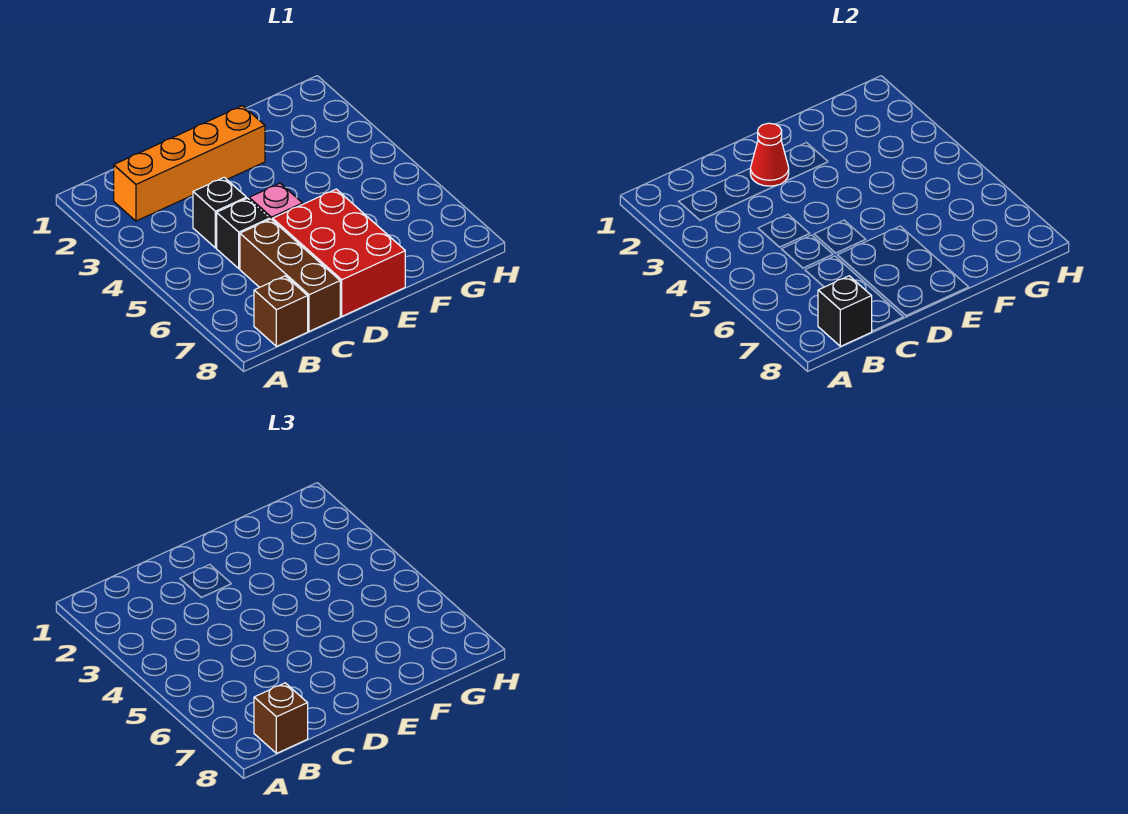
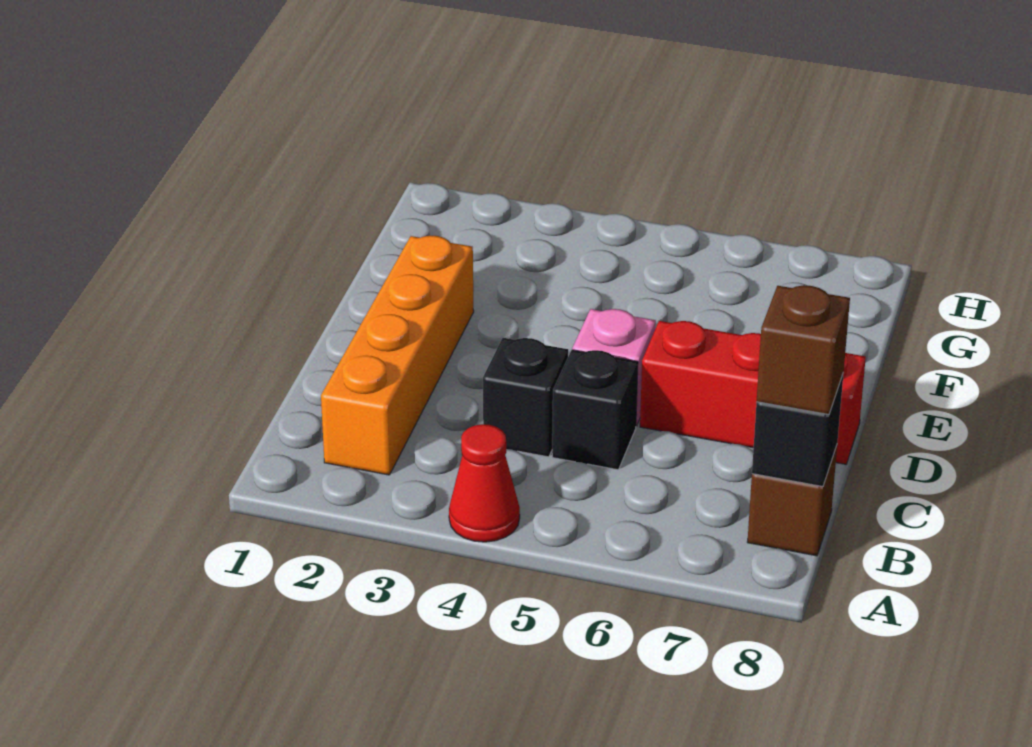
brown 1x3 brick [240,219,340,331] -> none
red 1x1 cone [750,123,789,186] -> red 1x1 cone moved to [449,424,520,542]
red 2x3 brick [273,189,405,316] -> red 1x3 brick [640,321,866,464]

